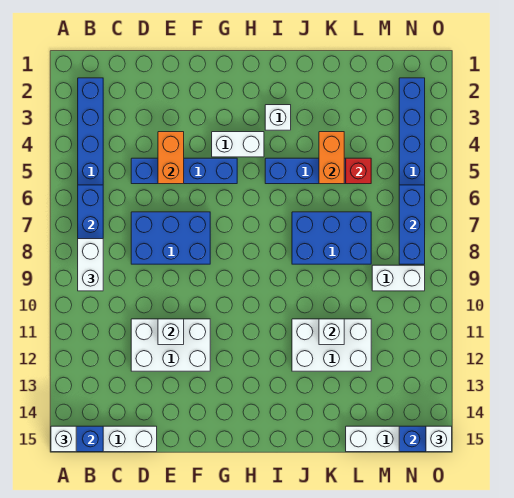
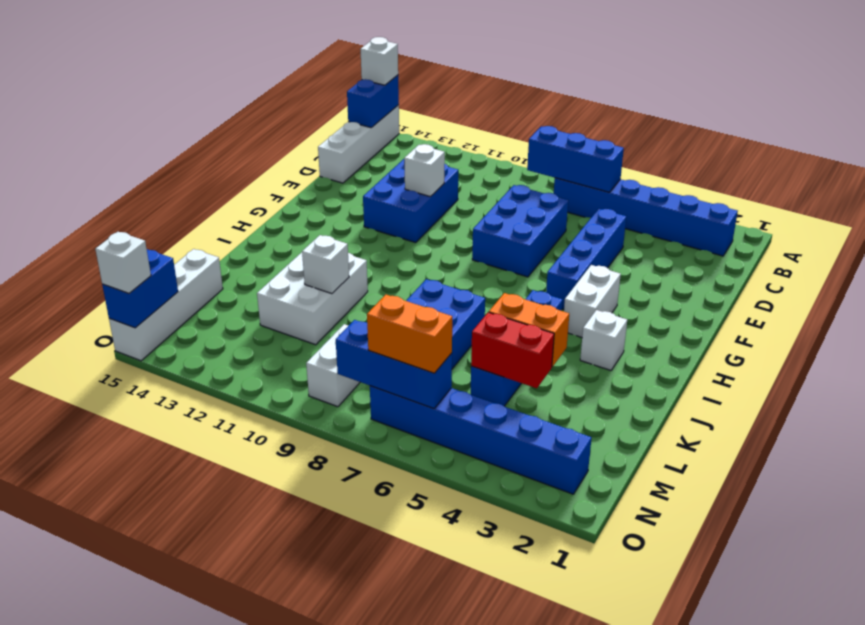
white 1x2 brick [78,239,103,291] -> none
white 2x3 brick [131,319,210,371] -> blue 2x3 brick [363,159,458,243]
orange 1x2 brick [158,132,184,184] -> orange 1x2 brick moved to [367,295,452,373]
red 1x1 brick [346,158,371,184] -> red 1x2 brick [471,312,554,388]

